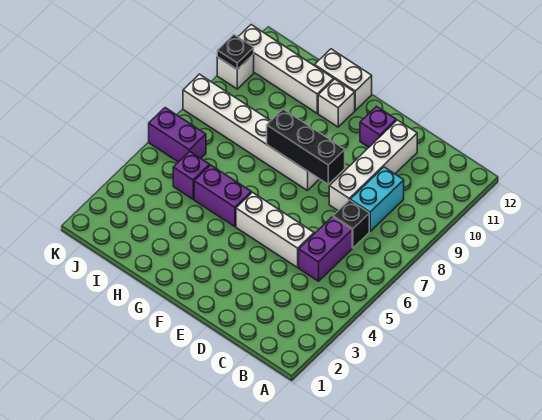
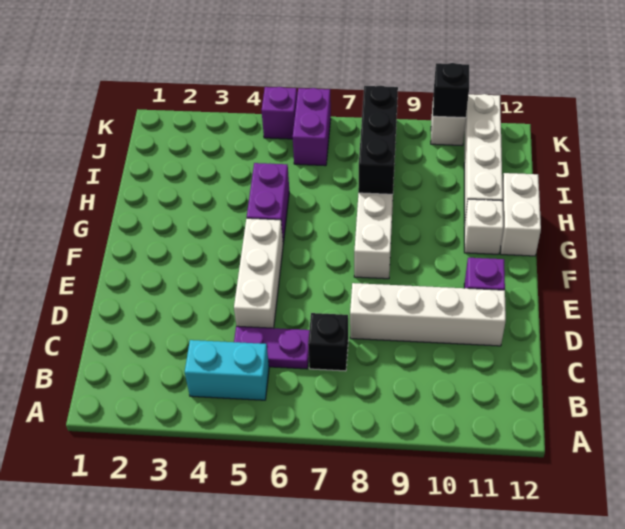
purple 1x2 brick [299,217,352,281] -> purple 1x2 plate [234,326,309,369]
cyan 1x2 brick [350,167,404,231] -> cyan 1x2 brick moved to [185,340,269,400]
black 1x3 brick [267,109,345,184] -> black 1x3 brick moved to [358,86,398,194]
purple 1x1 brick [173,151,210,199] -> purple 1x1 brick moved to [262,87,297,139]
black 1x1 plate [217,35,254,69] -> black 1x1 brick [433,63,469,118]

